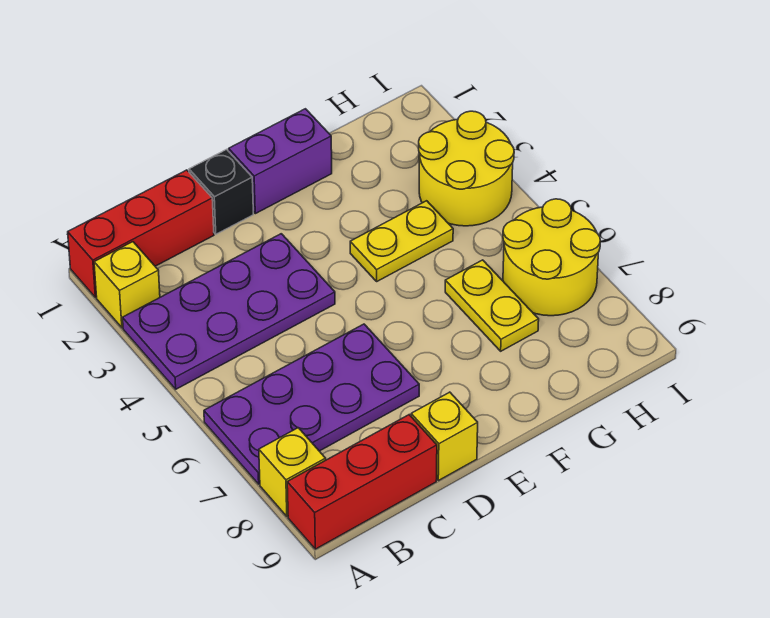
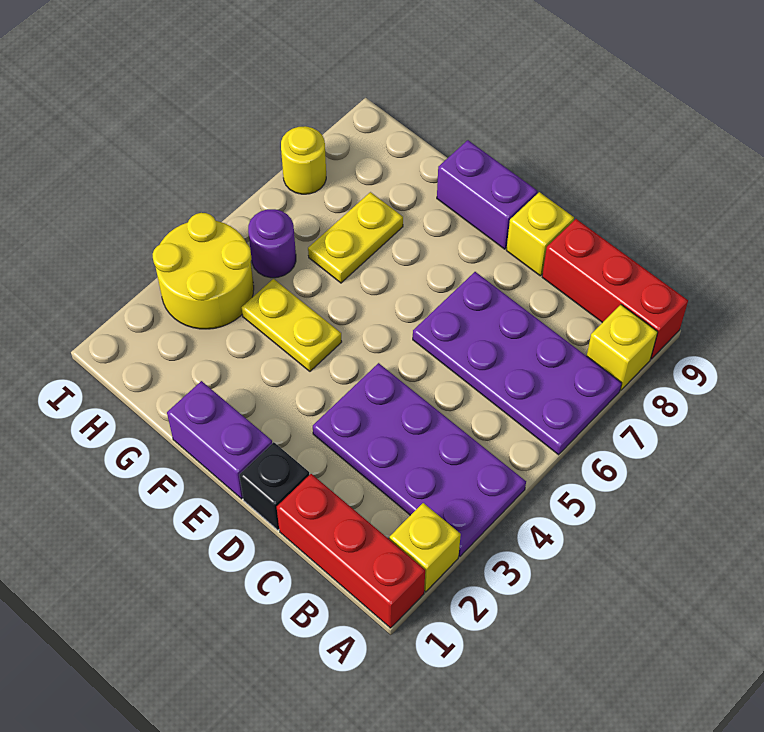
none -> purple 1x2 brick [437,140,537,249]
none -> purple 1x1 round brick [248,209,296,278]
yellow 2x2 round brick [503,199,600,316] -> yellow 1x1 round brick [281,126,326,194]

